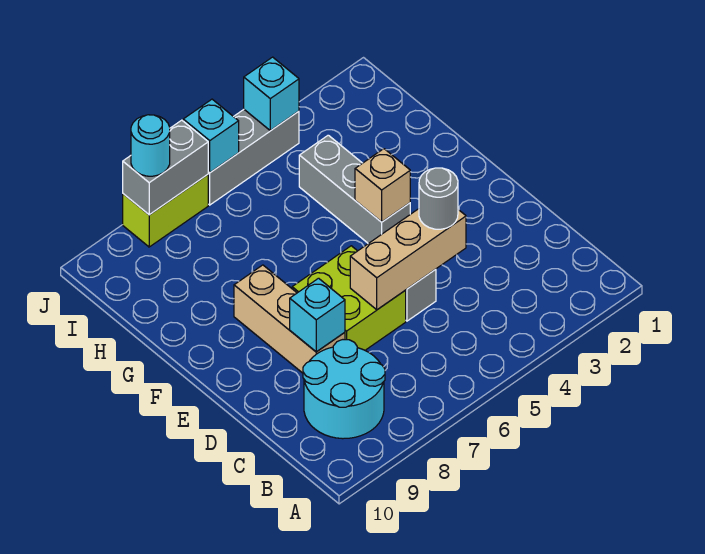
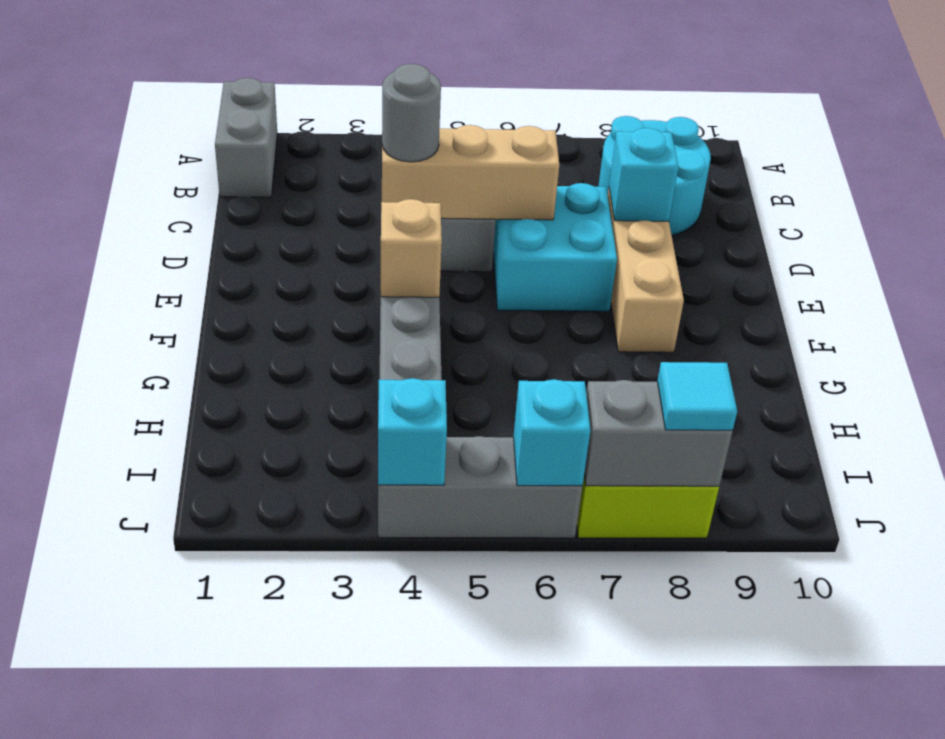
none -> grey 1x2 brick [215,78,277,197]
lime 2x2 brick [292,246,406,350] -> cyan 2x2 brick [493,183,617,311]
cyan 1x1 round brick [131,115,170,176] -> cyan 1x1 tile [657,362,737,430]

